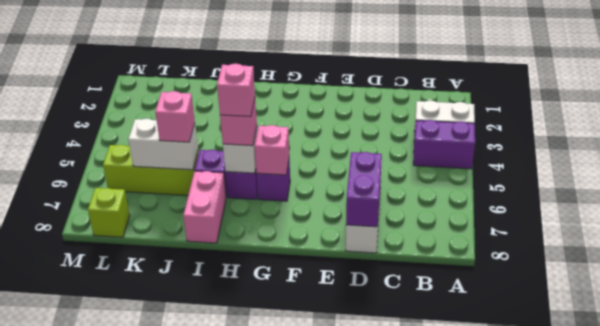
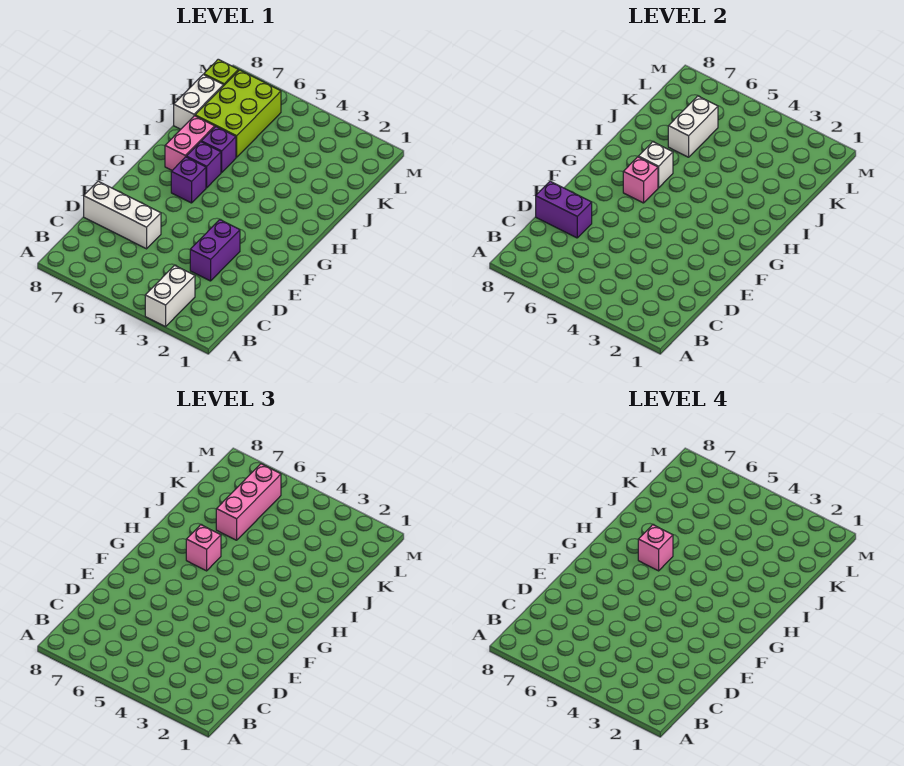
purple 1x2 brick [413,120,475,169] -> purple 1x2 brick moved to [190,220,240,281]
pink 1x2 brick [183,171,226,243] -> pink 1x2 brick turned to [165,116,215,170]
lime 1x3 brick [103,145,199,195] -> lime 2x3 brick [195,70,281,157]
pink 1x1 brick [155,91,195,142] -> pink 1x3 brick [216,464,281,540]
none -> white 1x2 brick [174,75,223,129]

